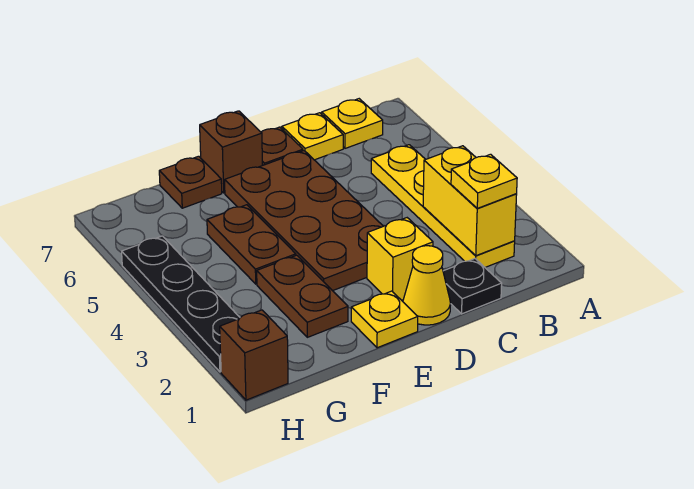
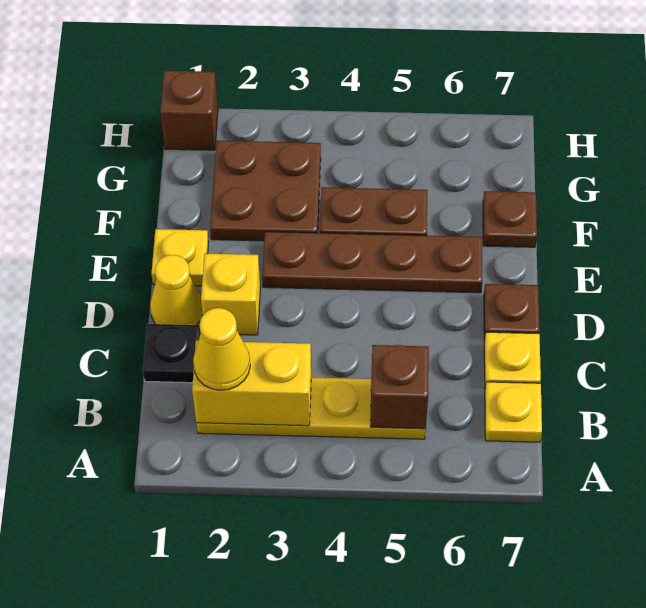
yellow 1x1 plate [451,154,517,208] -> yellow 1x1 cone [193,308,250,390]
brown 2x4 plate [225,151,383,291] -> brown 1x4 plate [262,232,482,293]
brown 1x1 brick [200,111,263,193] -> brown 1x1 brick moved to [370,345,429,429]
brown 1x2 plate [257,255,348,337] -> brown 2x2 plate [210,141,321,241]
black 1x4 plate [122,236,240,372] -> none

